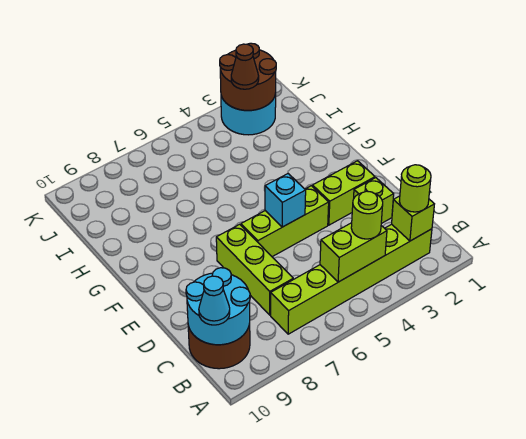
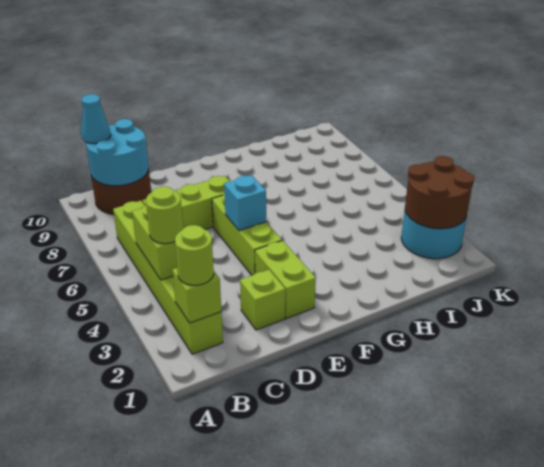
brown 1x1 cone [231,44,259,89] -> none

